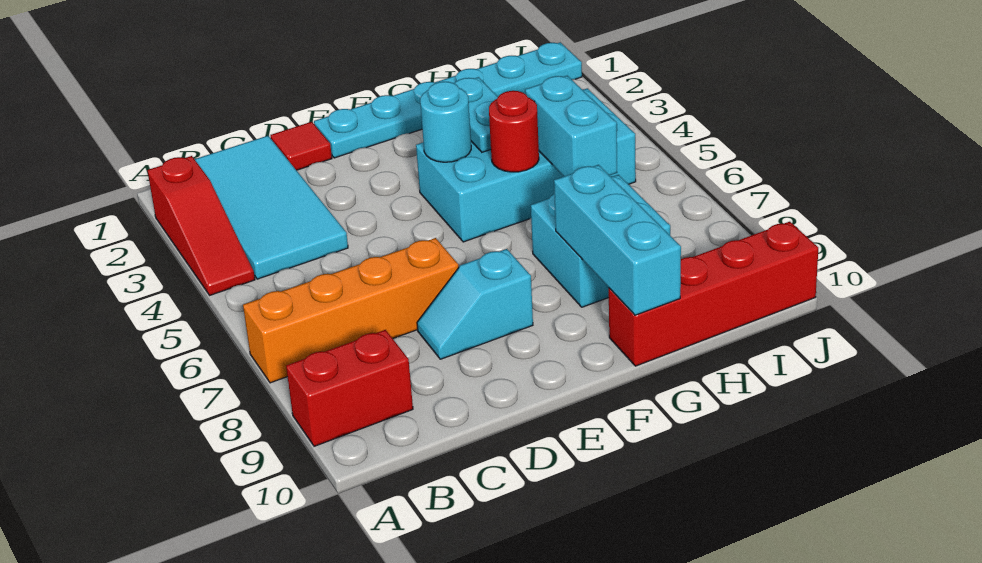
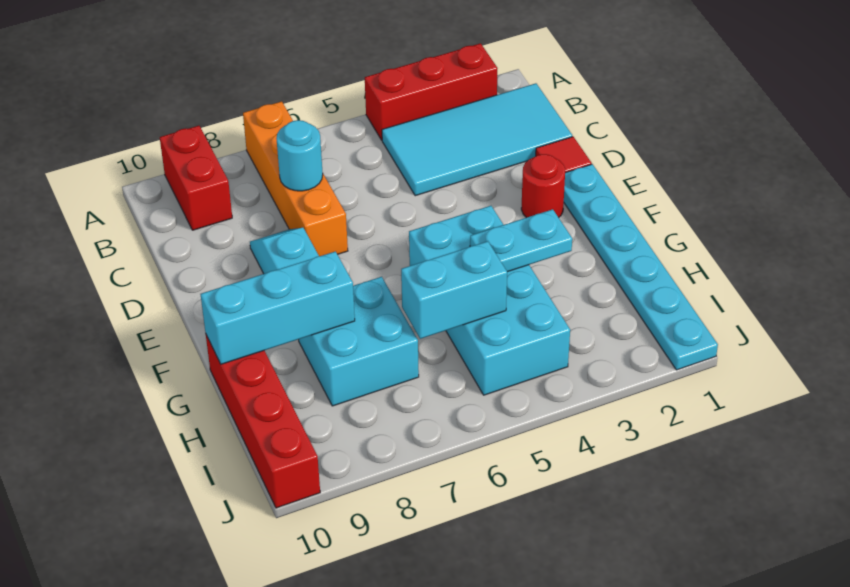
red 1x3 slope [148,156,255,295] -> red 1x3 brick [365,43,498,140]
cyan 1x1 round brick [420,82,471,162] -> cyan 1x1 round brick moved to [276,120,323,191]
red 1x1 round brick [489,91,539,172] -> red 1x1 round brick moved to [521,154,565,218]

